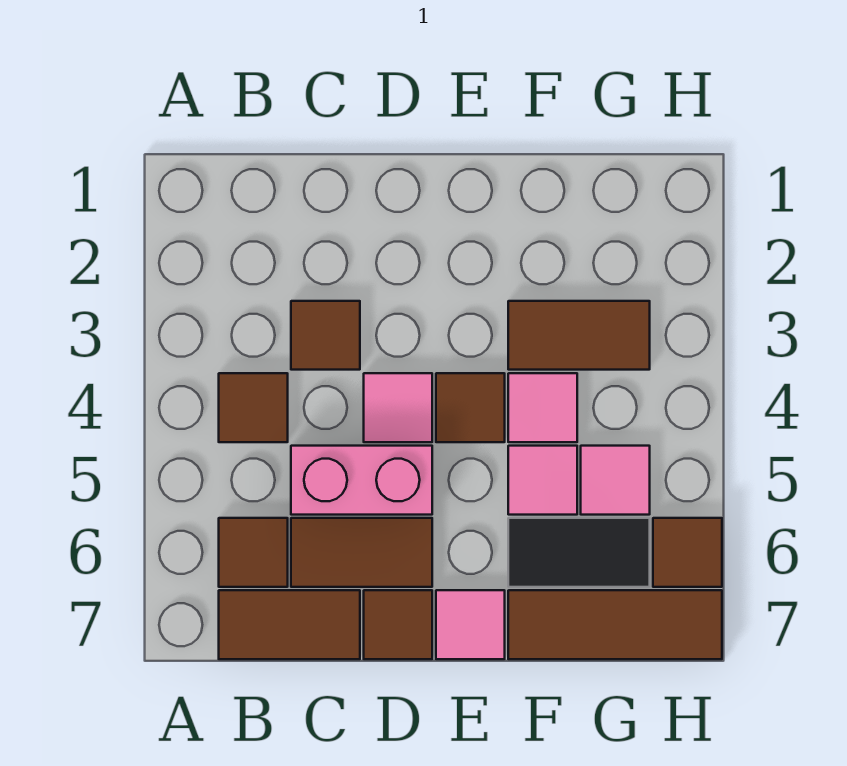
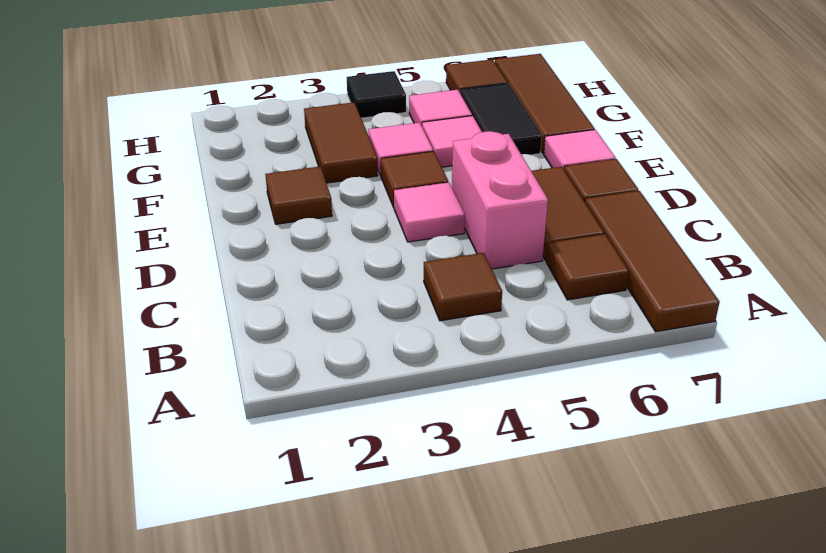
brown 1x2 tile [219,590,360,659] -> brown 1x3 tile [585,191,720,332]
brown 1x1 tile [291,301,360,370] -> brown 1x1 tile moved to [265,166,332,224]
none -> black 1x1 tile [347,71,406,118]

